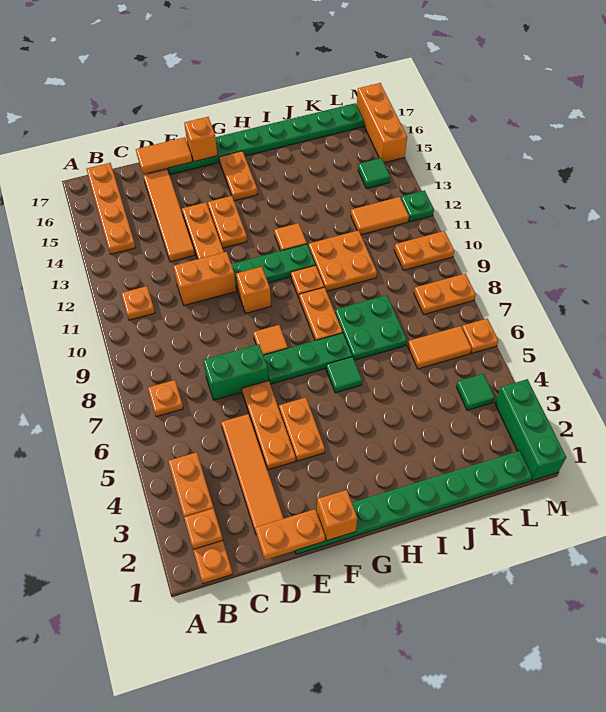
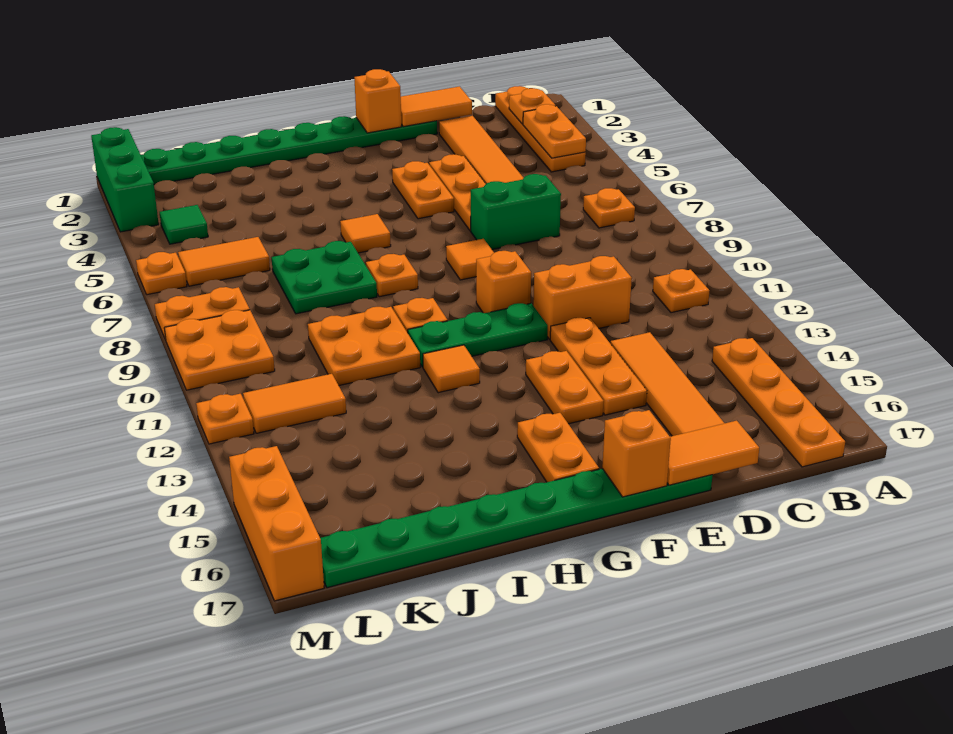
orange 1x2 plate [255,509,325,560] -> orange 1x2 tile [401,86,472,127]
green 1x3 plate [263,333,352,384] -> none
green 1x1 tile [326,357,362,393] -> orange 1x1 tile [340,214,391,253]
orange 1x2 plate [299,287,343,341] -> orange 1x1 plate [366,254,418,297]
orange 1x2 plate [394,231,454,270] -> orange 2x2 plate [164,310,275,390]
green 1x1 tile [358,158,390,189] -> none
green 1x1 plate [401,190,434,222] -> orange 1x1 plate [196,394,254,444]

